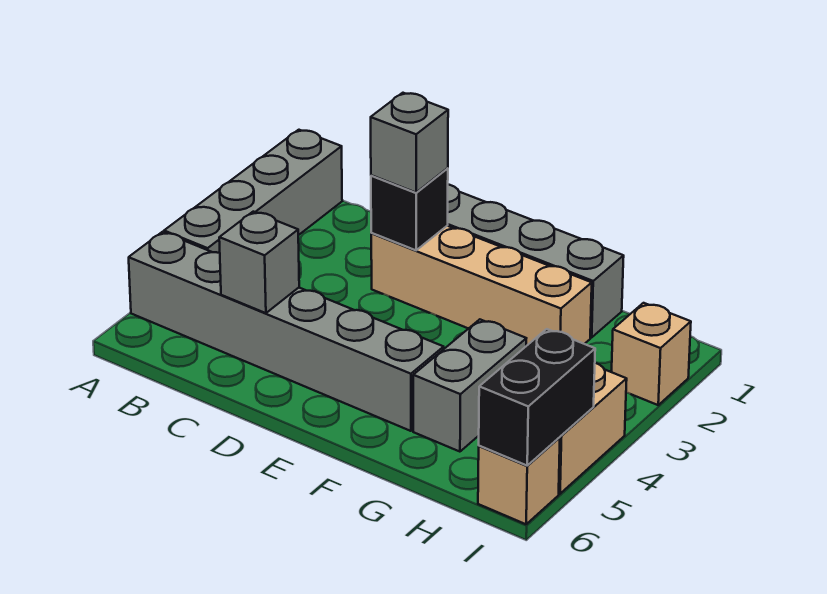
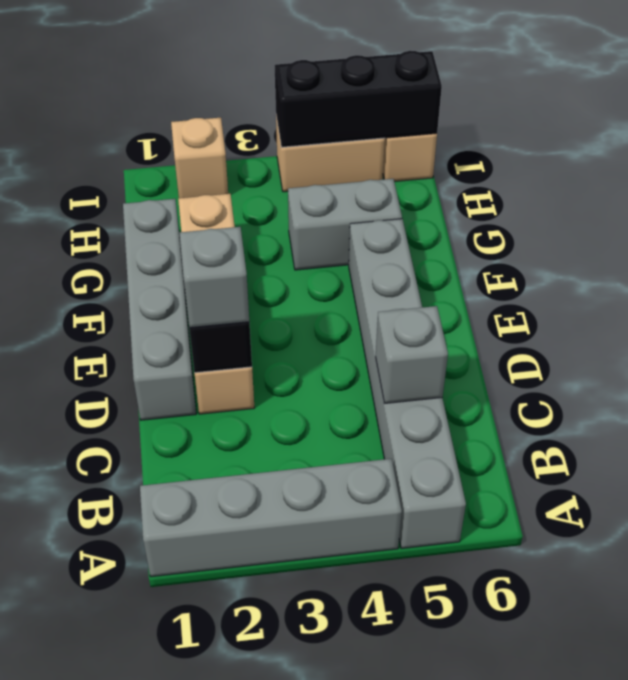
black 1x2 brick [479,329,595,465] -> black 1x3 brick [275,51,442,147]

